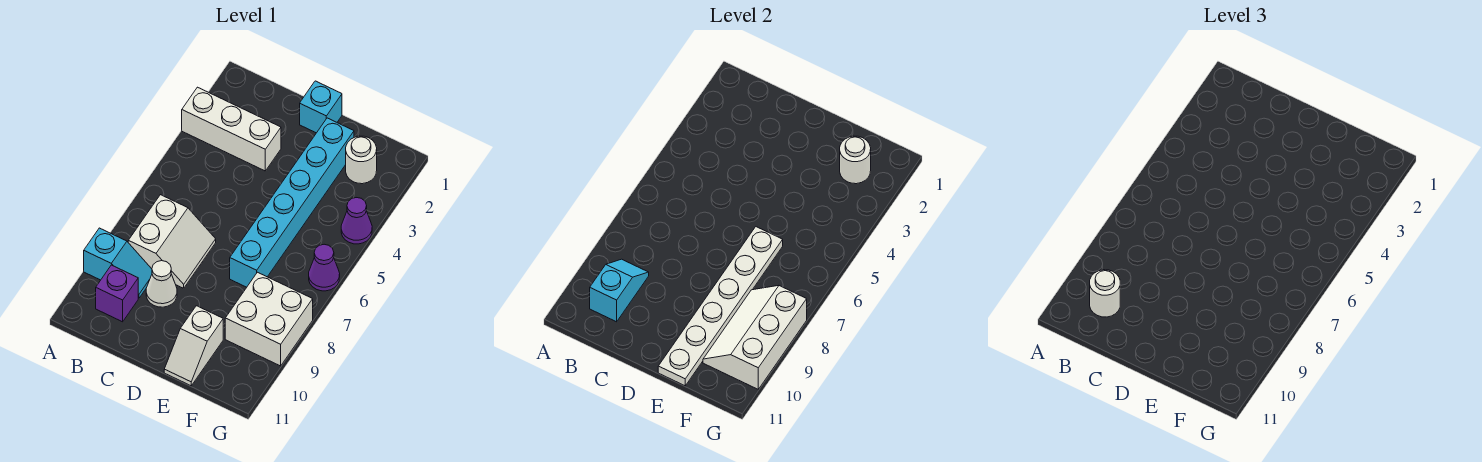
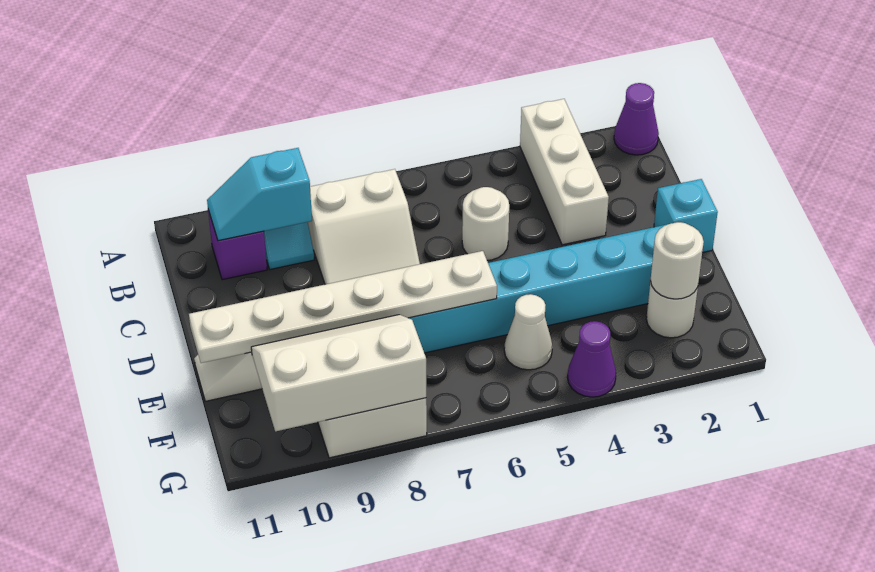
cyan 1x2 slope [590,259,649,322] -> cyan 1x2 slope turned to [207,148,312,241]
white 1x1 round brick [1090,270,1120,317] -> white 1x1 round brick moved to [462,187,509,260]
white 1x1 cone [146,261,177,307] -> white 1x1 cone moved to [504,294,552,370]
purple 1x1 cone [309,244,340,291] -> purple 1x1 cone moved to [614,83,659,155]

